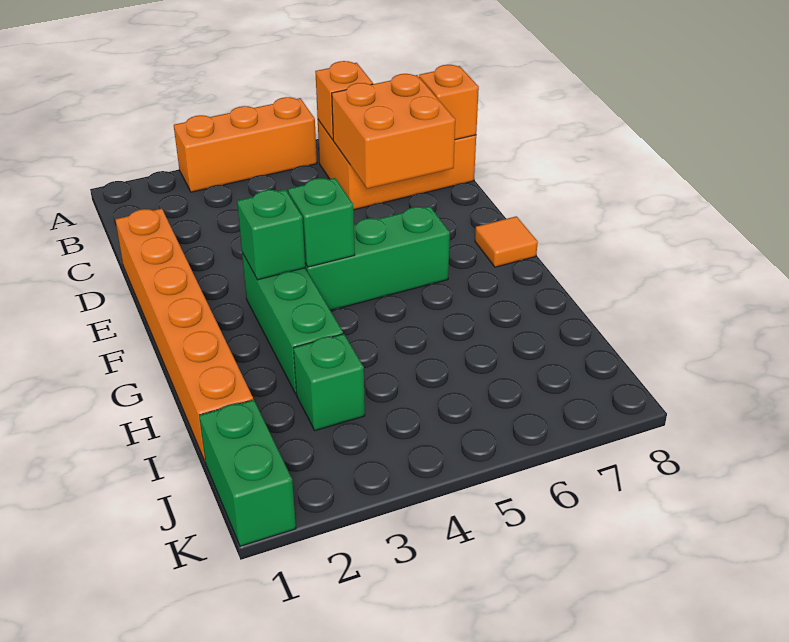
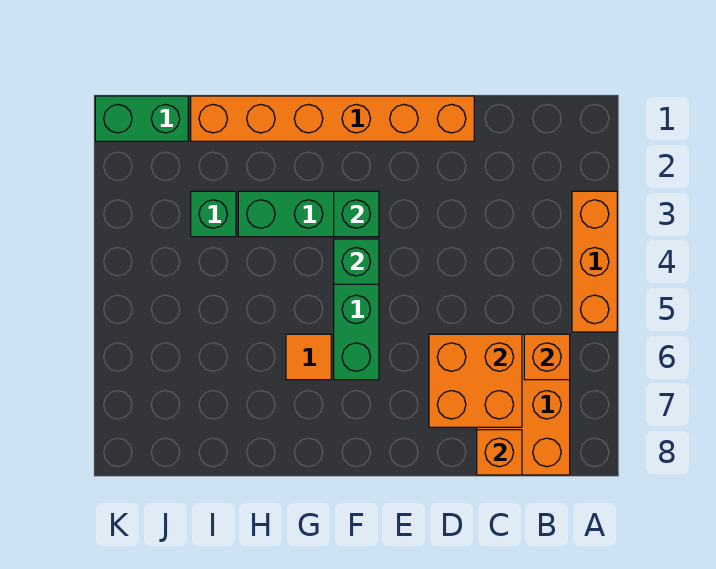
orange 1x1 tile [475,216,538,267] -> orange 1x1 tile moved to [286,334,331,380]

